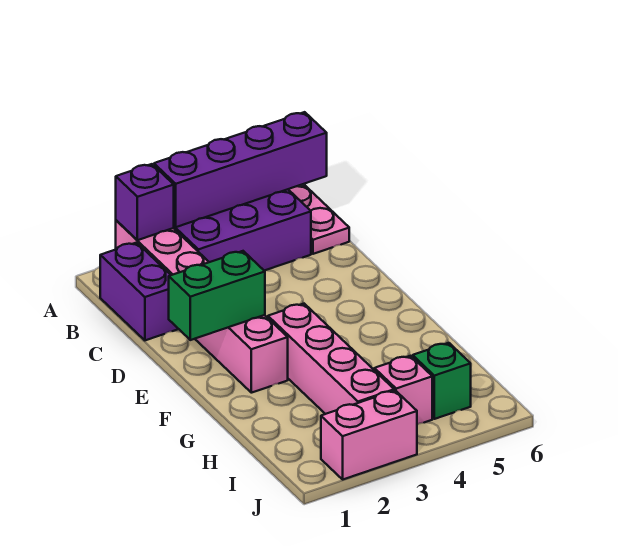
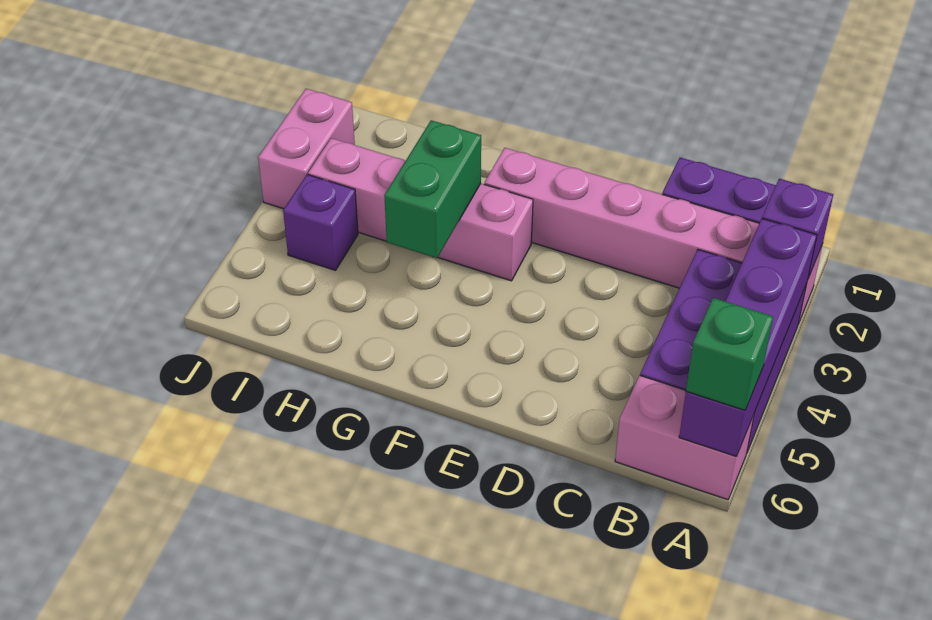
pink 1x2 plate [288,185,349,254] -> pink 1x2 brick [615,376,754,500]
green 1x2 brick [169,251,265,340] -> green 1x2 brick moved to [384,120,481,258]
pink 1x1 brick [374,356,432,425] -> purple 1x1 brick [283,175,358,270]
green 1x1 brick [413,343,471,419] -> green 1x1 brick moved to [686,298,773,410]

